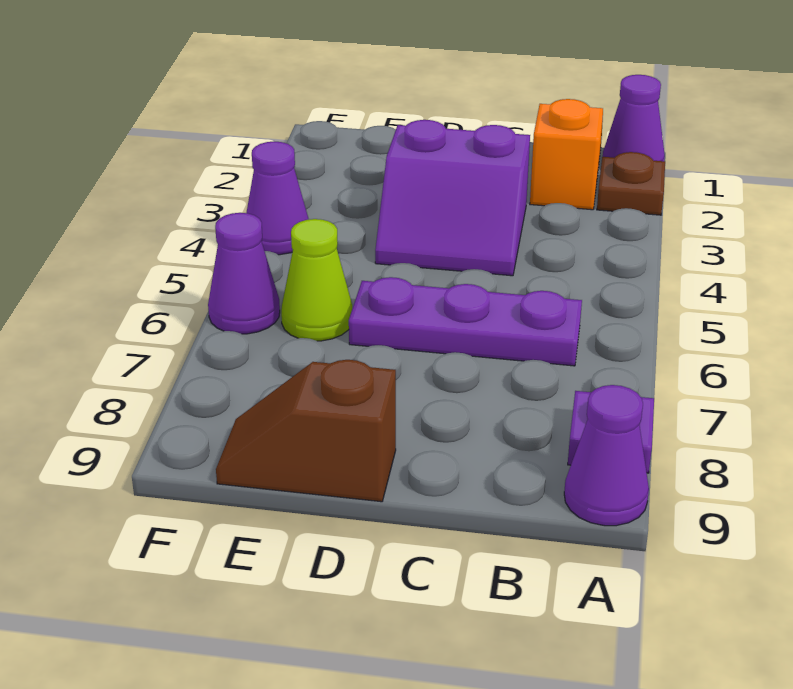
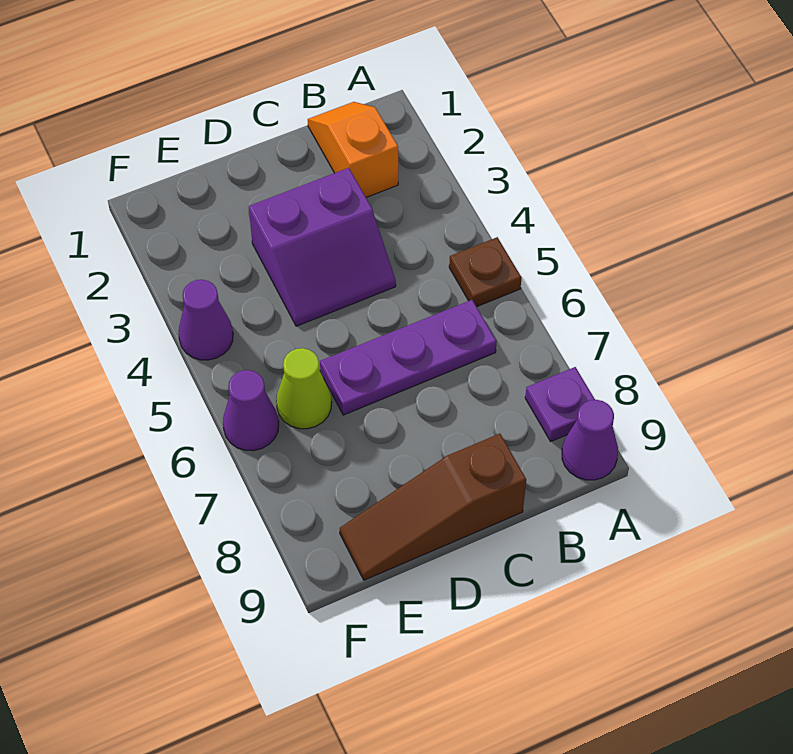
purple 1x1 cone [603,75,665,161] -> none
brown 1x1 plate [597,152,665,215] -> brown 1x1 plate moved to [449,237,522,307]
brown 1x2 slope [216,360,396,502] -> brown 1x3 slope [340,434,526,580]

